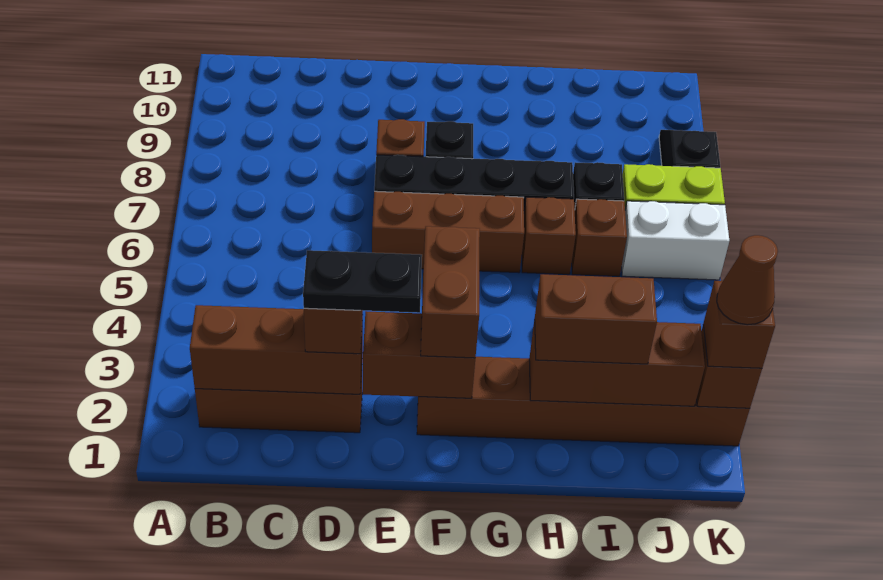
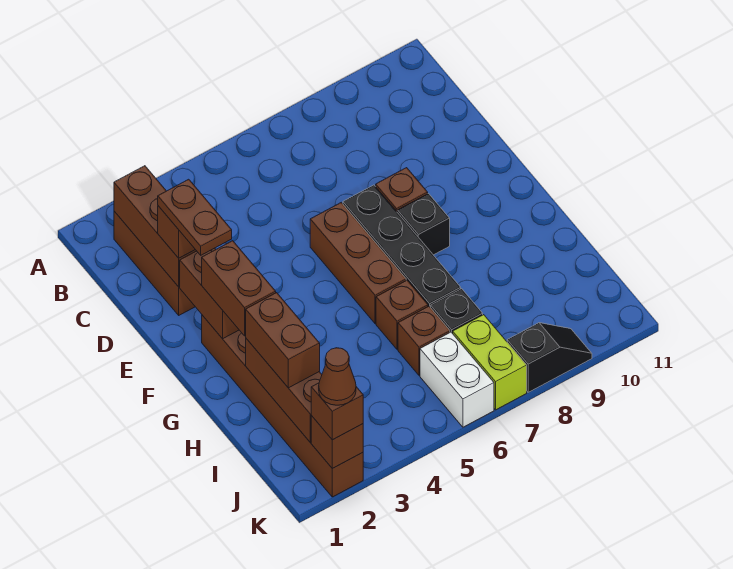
black 1x2 plate [303,250,422,313] -> brown 1x2 plate [158,179,232,255]
brown 1x2 brick [421,226,480,358] -> brown 1x2 brick turned to [202,241,276,336]

